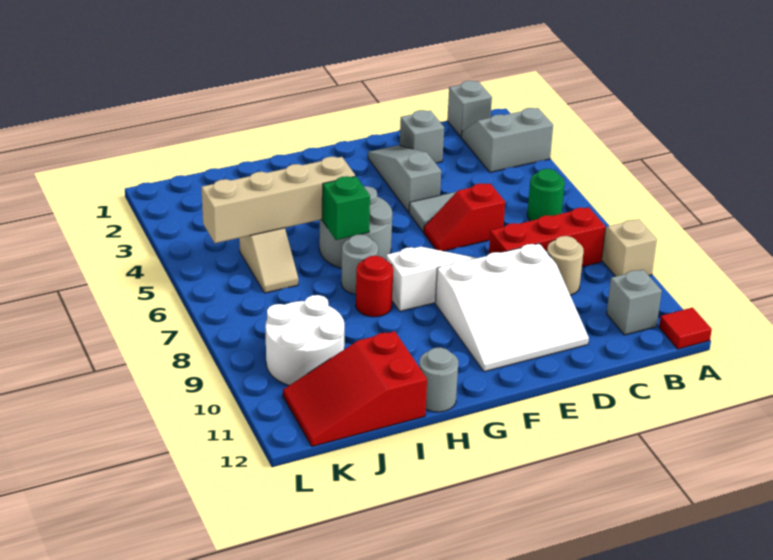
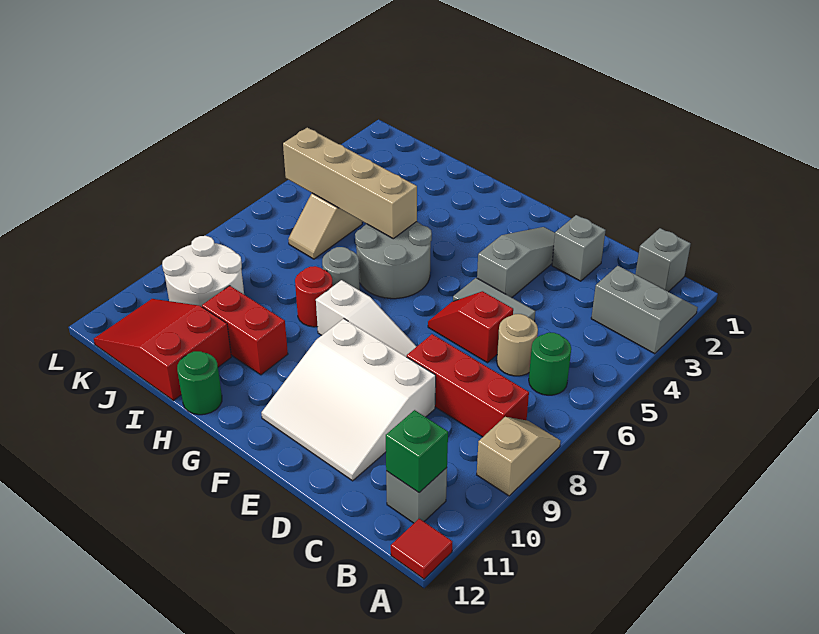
tan 1x1 round brick [547,236,584,295] -> tan 1x1 round brick moved to [497,314,538,376]
green 1x1 brick [322,176,370,240] -> green 1x1 brick moved to [386,410,448,493]
none -> red 1x2 brick [202,286,288,375]
grey 1x1 round brick [419,347,458,412] -> green 1x1 round brick [177,351,222,415]

